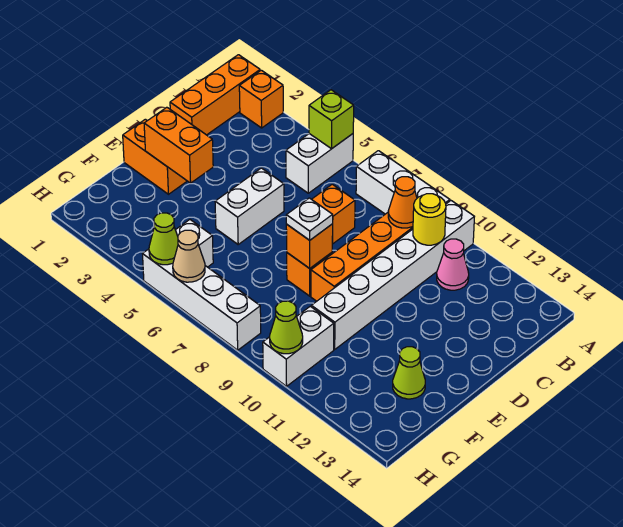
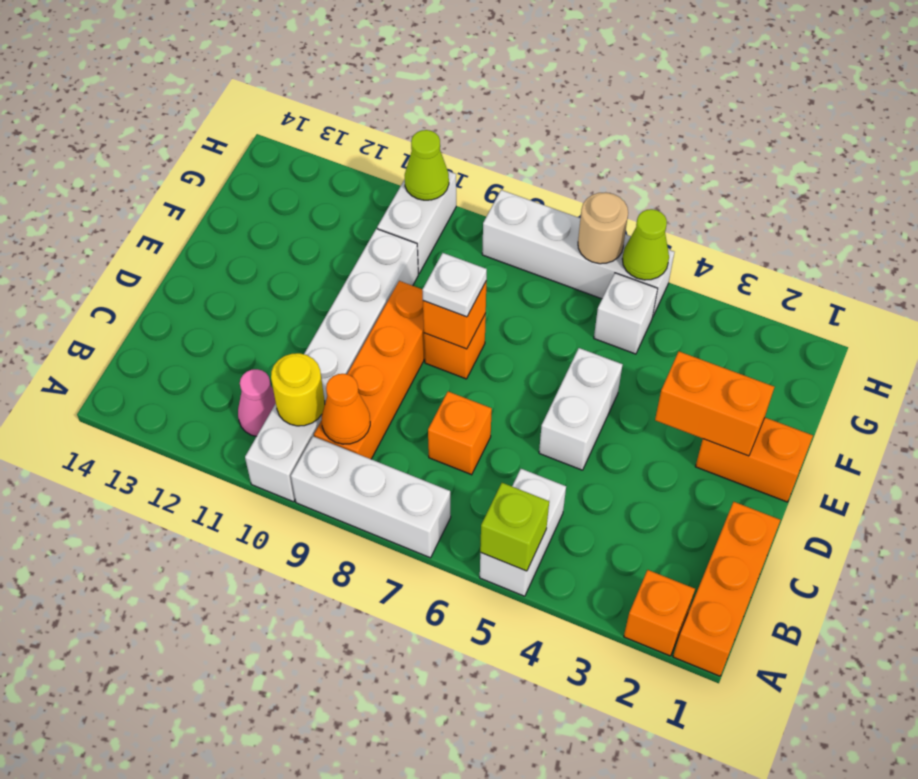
lime 1x1 cone [393,347,425,399] -> none
tan 1x1 cone [173,230,205,282] -> tan 1x1 round brick [578,192,628,264]

